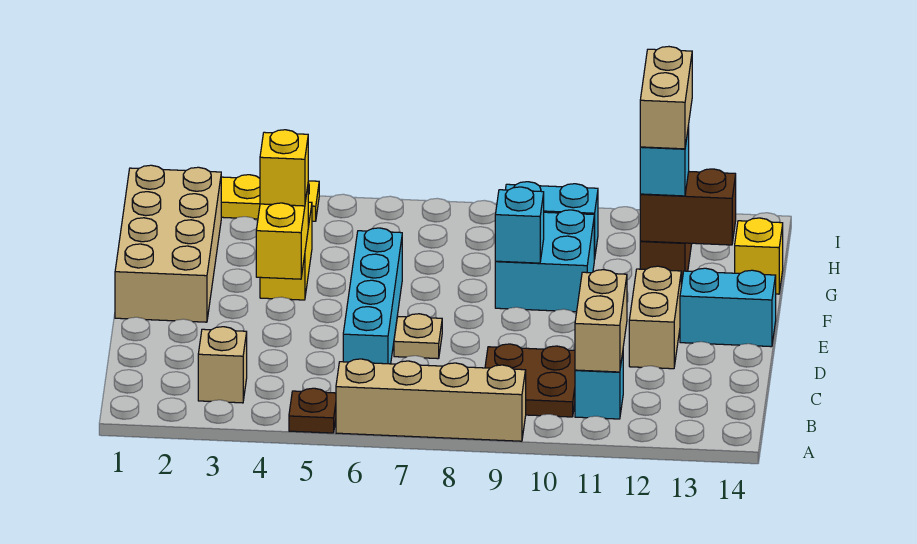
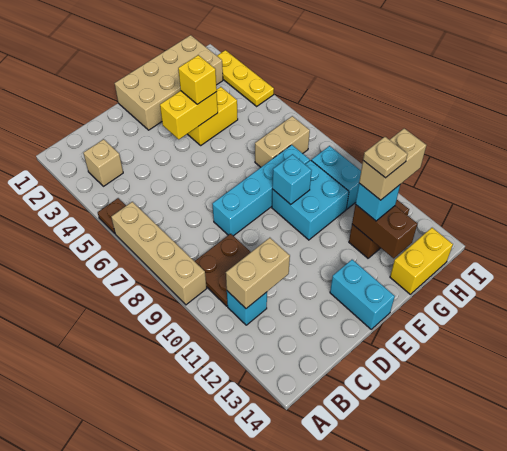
cyan 1x4 brick [343,228,402,364] -> cyan 1x4 brick moved to [213,145,310,236]
tan 1x1 plate [394,314,442,359] -> tan 1x1 plate moved to [363,137,408,178]
tan 1x2 brick [629,266,681,369] -> tan 1x2 brick moved to [255,116,310,167]
yellow 1x1 brick [735,218,783,294] -> yellow 1x2 brick [390,228,453,294]

